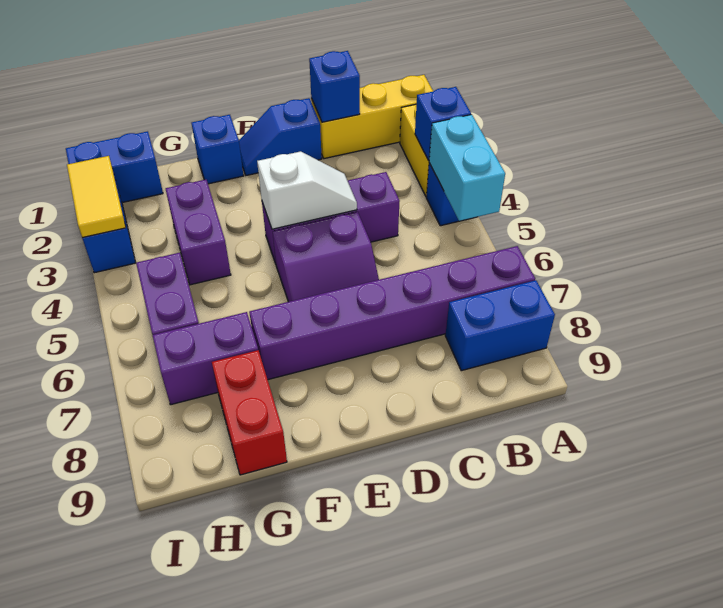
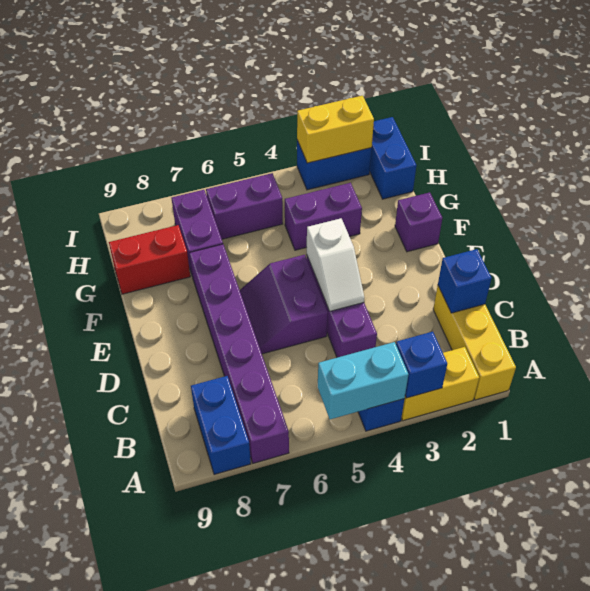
blue 1x2 slope [239,98,322,176] -> none
blue 1x1 brick [192,115,244,184] -> purple 1x1 brick [395,192,442,252]
yellow 1x2 tile [67,156,126,238] -> yellow 1x2 brick [297,96,374,163]

